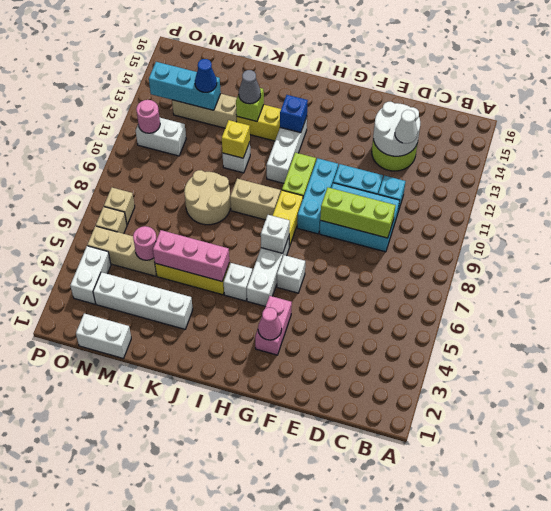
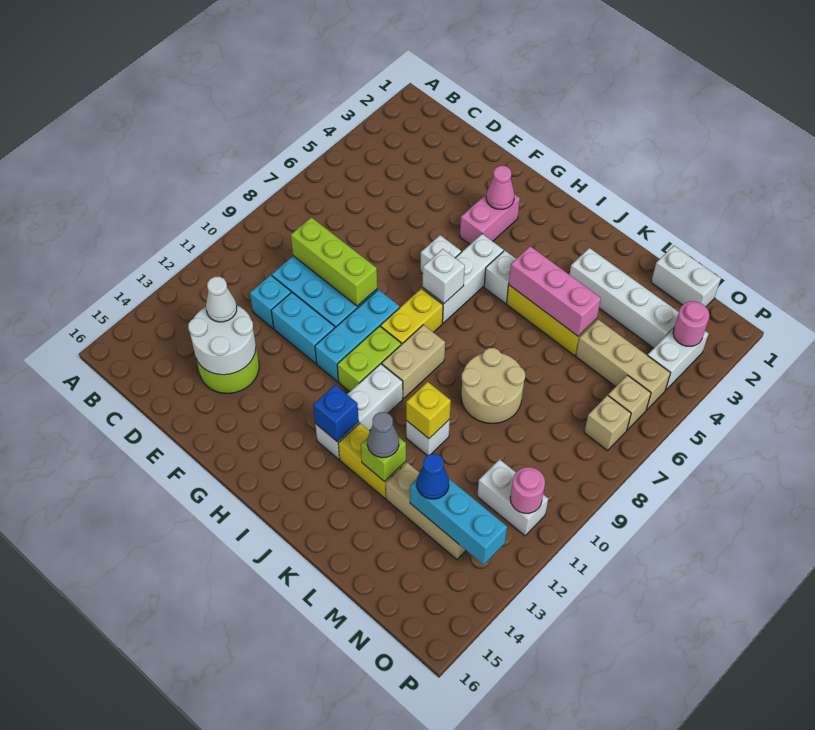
tan 1x2 brick [230,179,281,220] -> tan 1x2 brick turned to [382,325,445,398]
pink 1x1 round brick [133,226,157,260] -> pink 1x1 round brick moved to [673,301,709,346]

